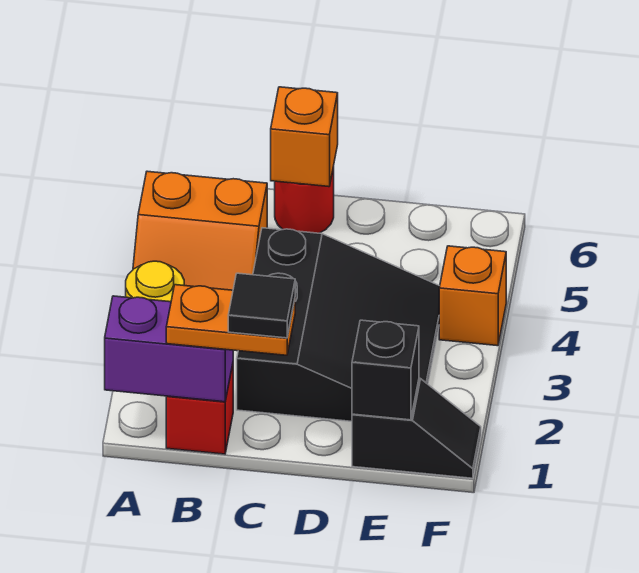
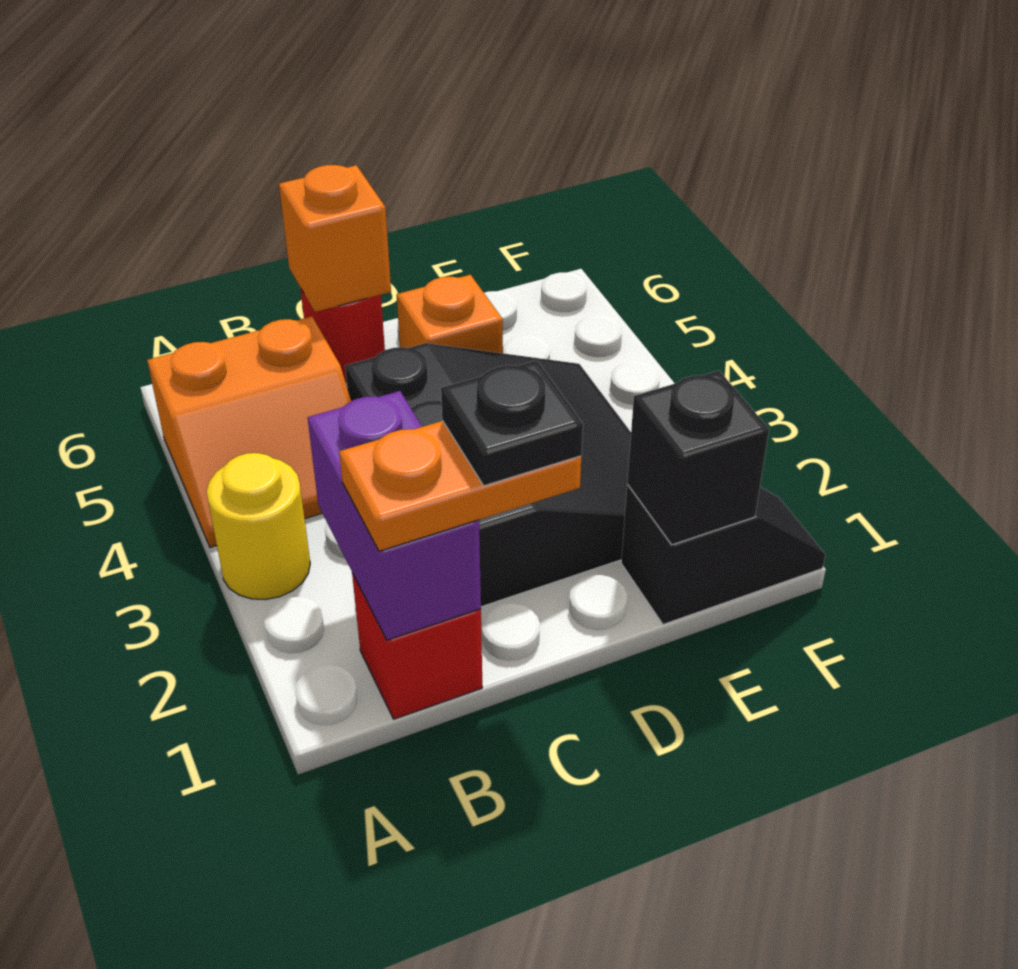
purple 1x2 brick [105,296,233,402] -> purple 1x2 brick turned to [307,391,481,640]
black 1x1 tile [228,273,295,338] -> black 1x1 plate [441,360,583,486]
orange 1x1 brick [439,246,506,346] -> orange 1x1 brick moved to [397,275,503,353]

